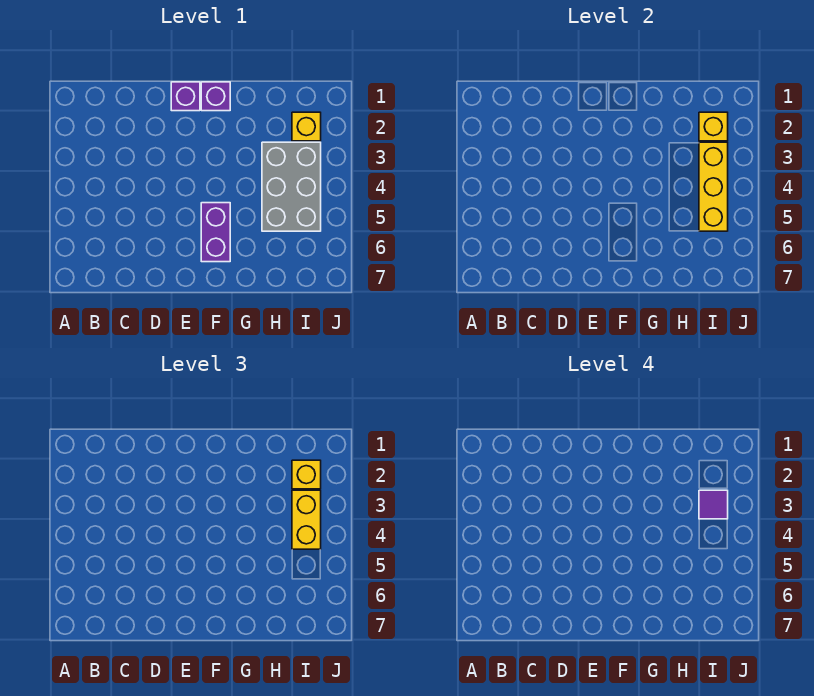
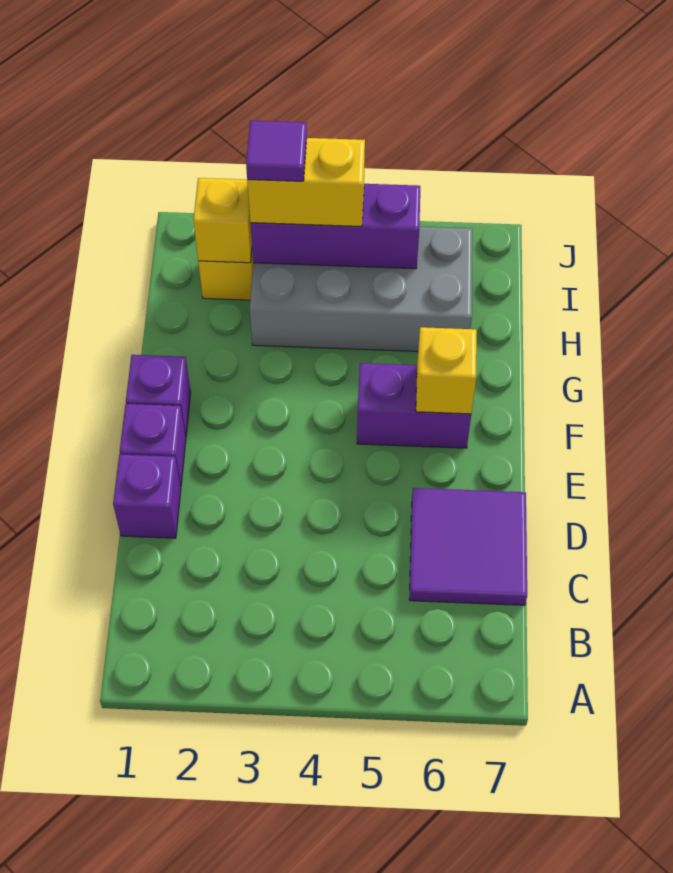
none -> purple 2x2 tile [409,488,527,605]
none -> purple 1x1 brick [113,454,181,538]
grey 2x3 brick [262,142,321,231] -> grey 2x4 brick [250,227,472,351]
yellow 1x1 brick [292,460,321,489] -> yellow 1x1 brick moved to [416,327,477,414]
yellow 1x3 brick [699,142,728,231] -> purple 1x3 brick [250,184,420,269]

